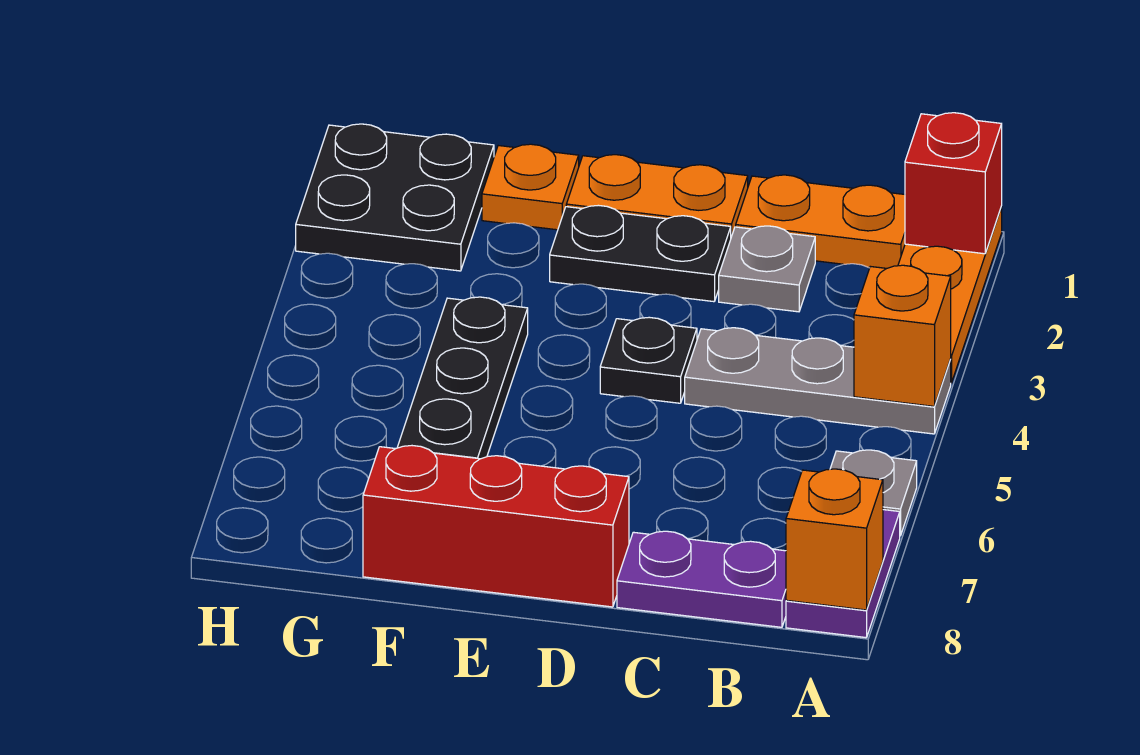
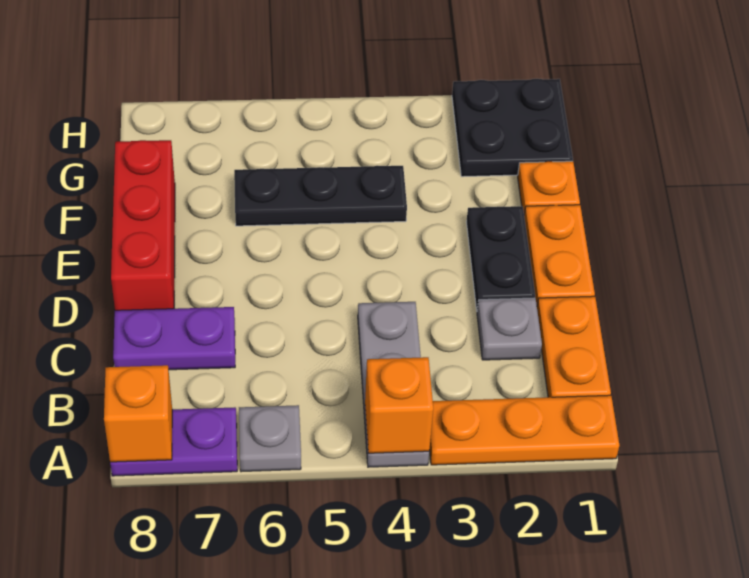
red 1x1 brick [905,113,1002,254] -> none
purple 1x2 plate [617,531,786,627] -> purple 1x2 plate turned to [113,307,235,370]
black 1x1 plate [600,317,697,403] -> none

